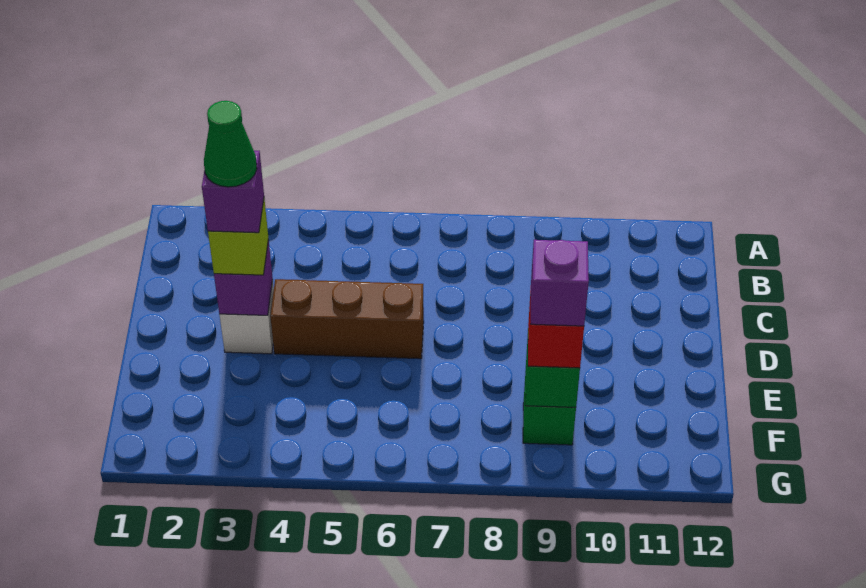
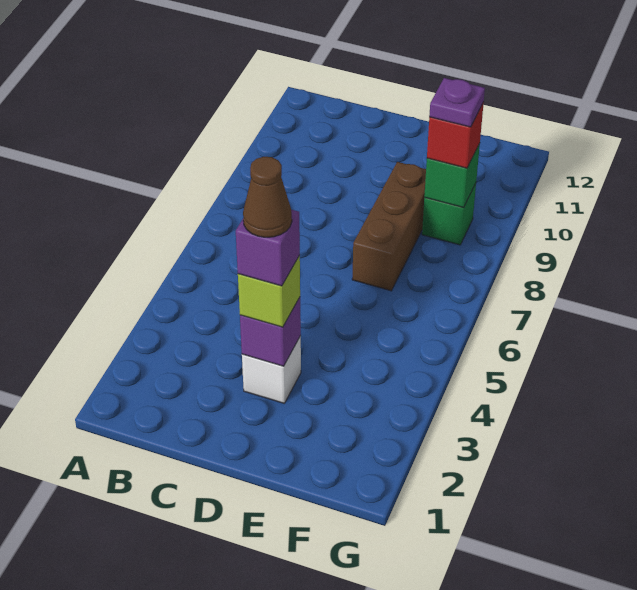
green 1x1 cone [204,101,257,187] -> brown 1x1 cone [243,157,292,237]
brown 1x3 brick [270,279,424,359] -> brown 1x3 brick moved to [352,162,426,291]
purple 1x1 brick [531,240,589,326] -> purple 1x1 plate [429,78,485,127]

